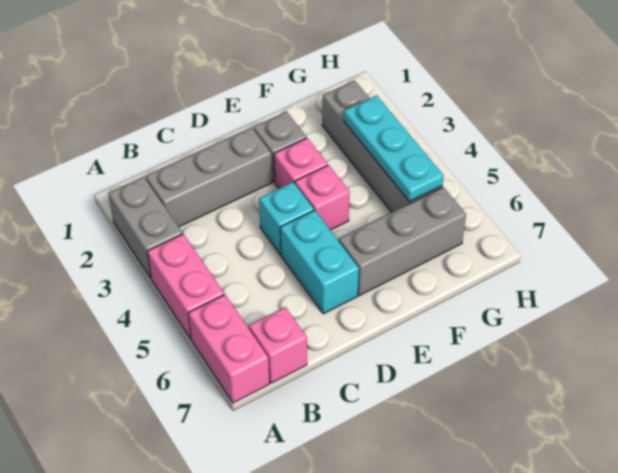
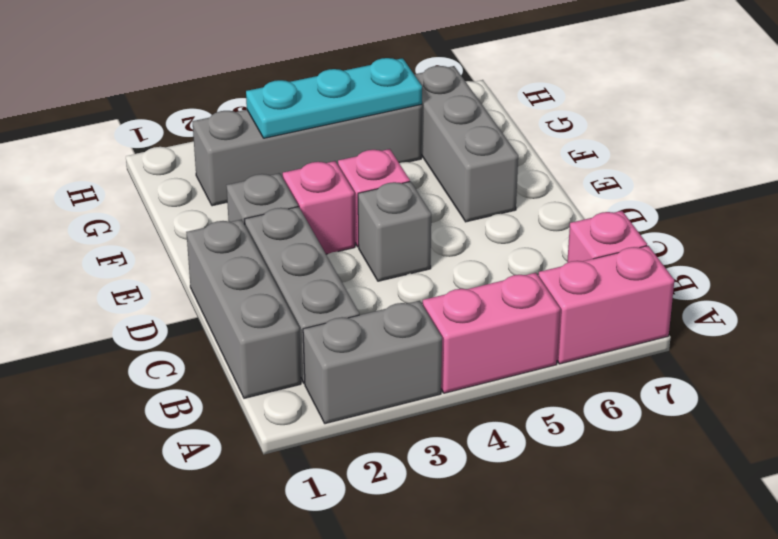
none -> grey 1x3 brick [186,219,301,398]
cyan 1x1 brick [259,182,314,255] -> grey 1x1 brick [358,181,431,281]
cyan 1x2 brick [280,210,359,314] -> none

